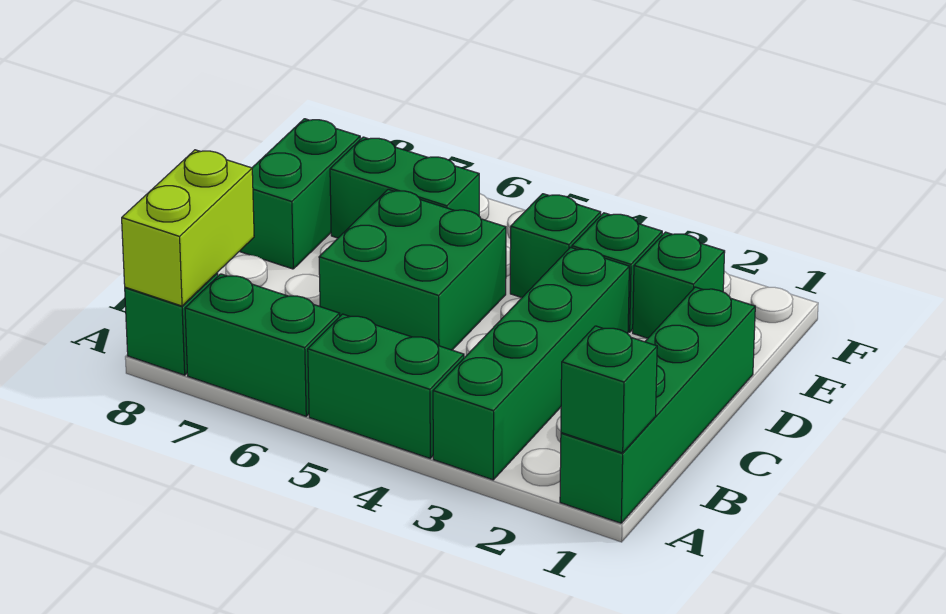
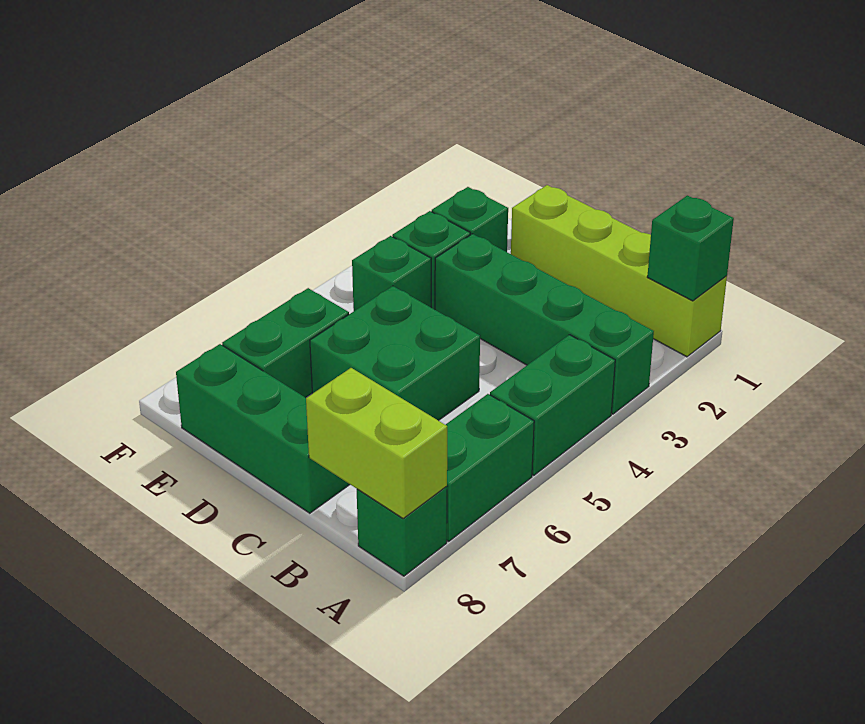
green 1x4 brick [560,287,755,523] -> lime 1x4 brick [511,185,727,357]
green 1x2 brick [239,119,360,269] -> green 1x3 brick [176,344,350,513]

